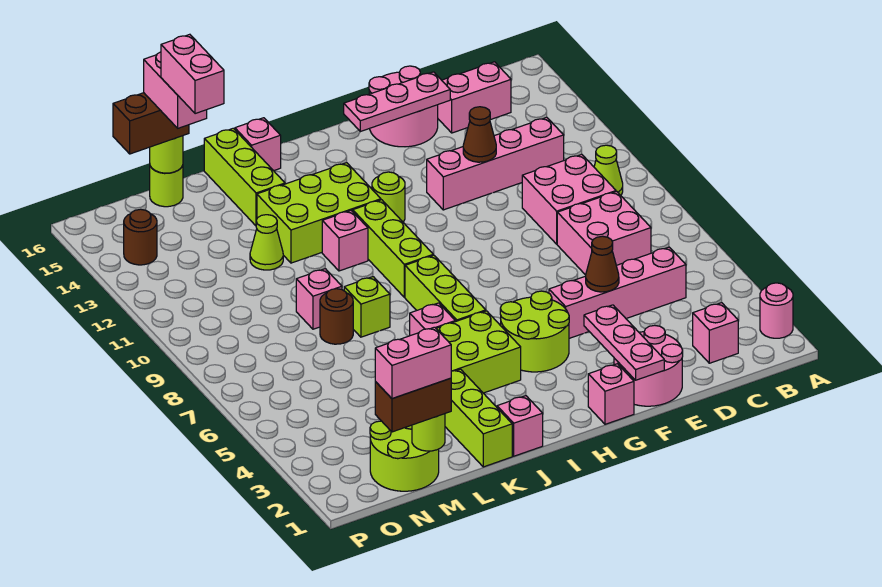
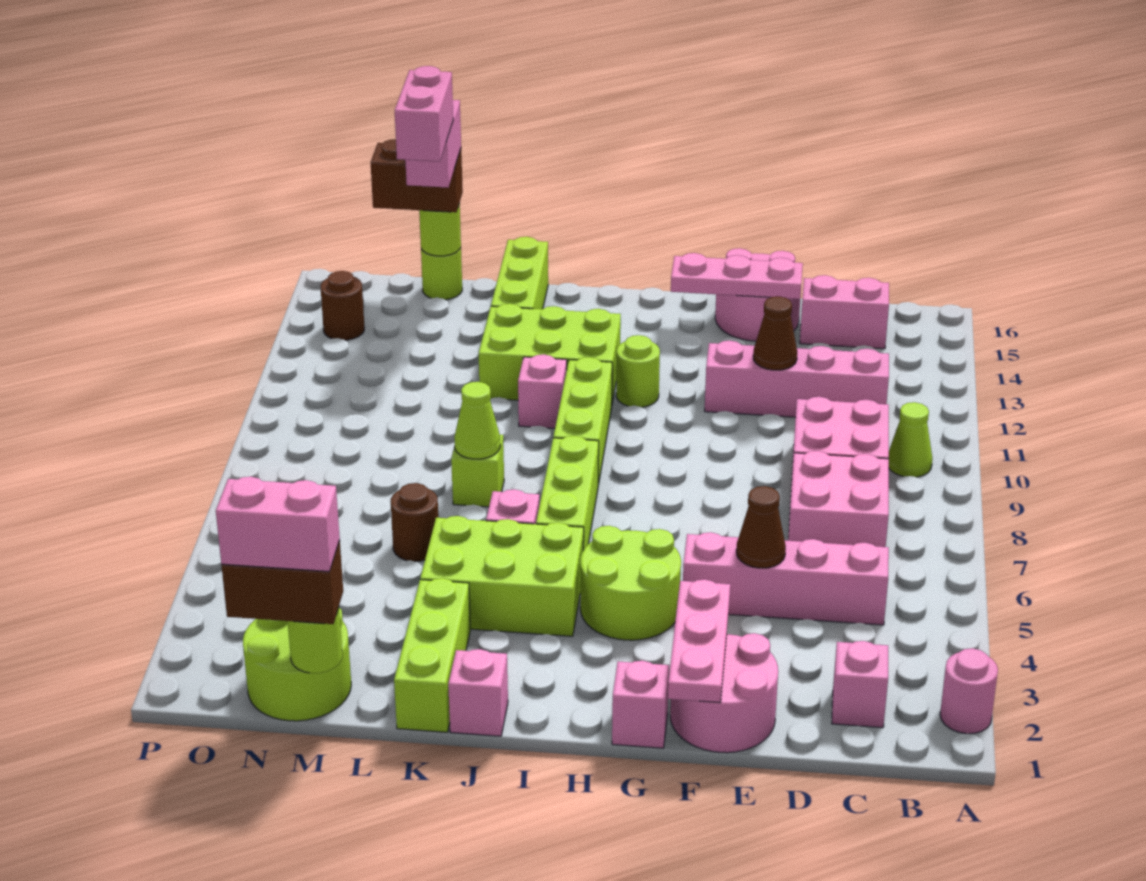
pink 1x1 brick [235,118,281,171] -> none
brown 1x1 round brick [320,289,353,344] -> brown 1x1 round brick moved to [391,483,438,561]
pink 1x1 brick [296,269,342,329] -> none
lime 1x1 cone [250,215,283,270] -> lime 1x1 cone moved to [454,382,500,459]

